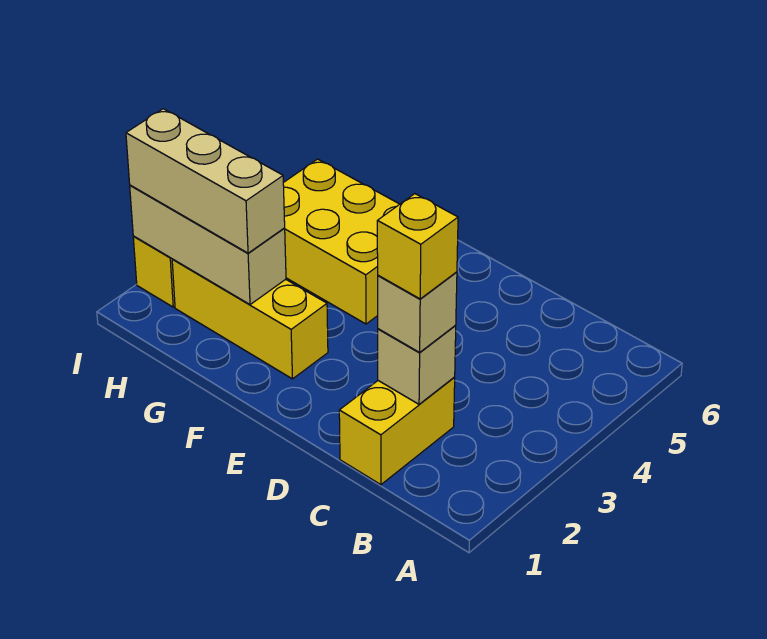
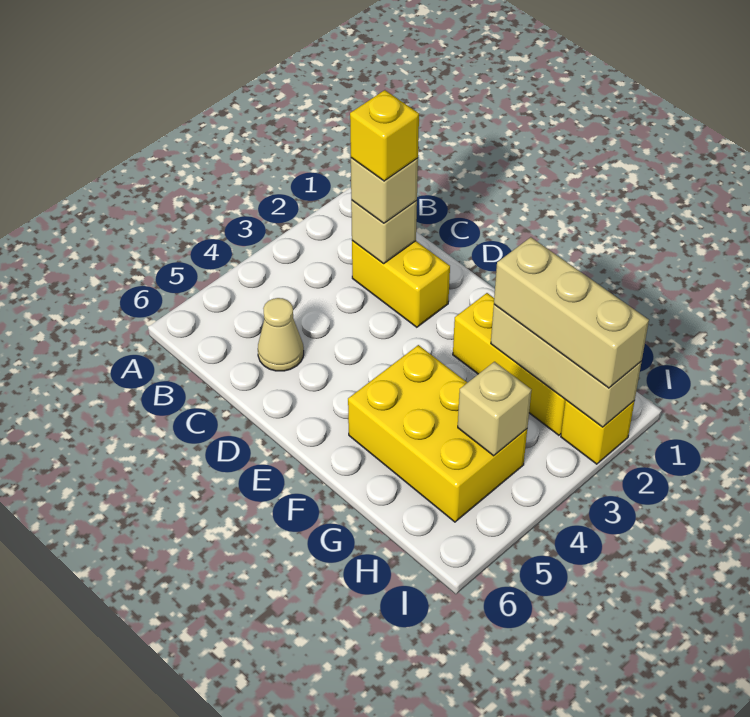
yellow 1x2 brick [339,377,455,485] -> yellow 1x2 brick turned to [352,241,450,327]
none -> tan 1x1 cone [258,298,304,371]
none -> tan 1x1 brick [458,362,531,456]

